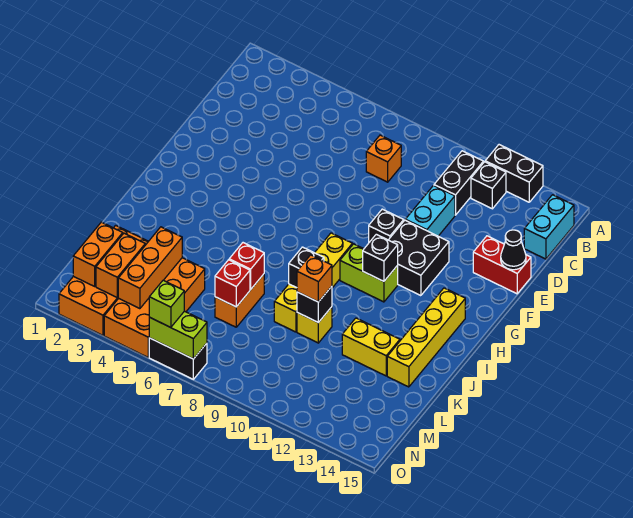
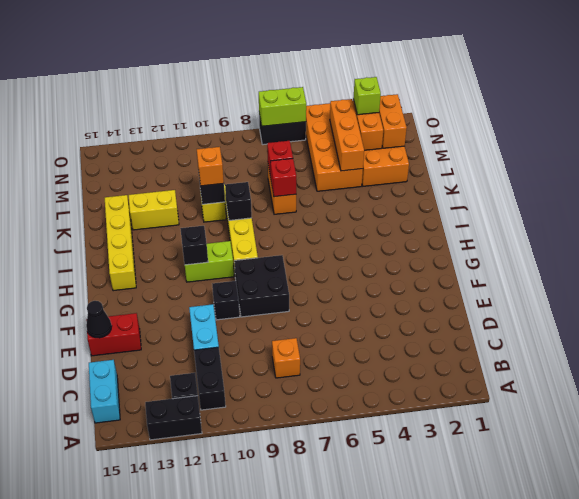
black 2x2 brick [389,220,449,296] -> black 2x2 brick moved to [234,255,289,317]
lime 1x1 brick [149,280,184,328] -> lime 1x1 brick moved to [353,77,381,115]

